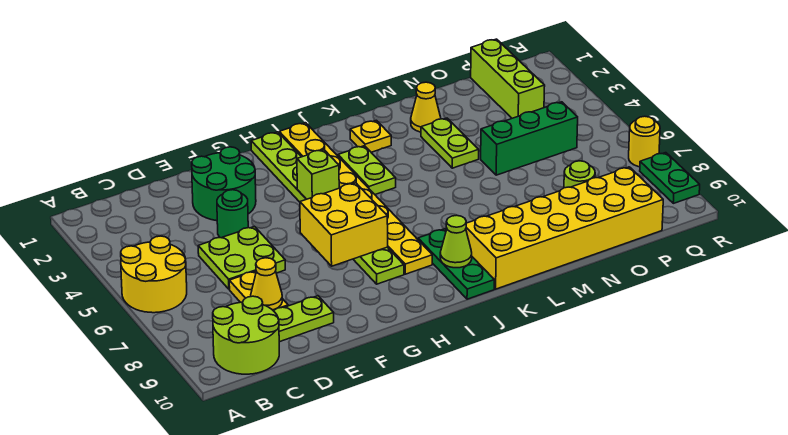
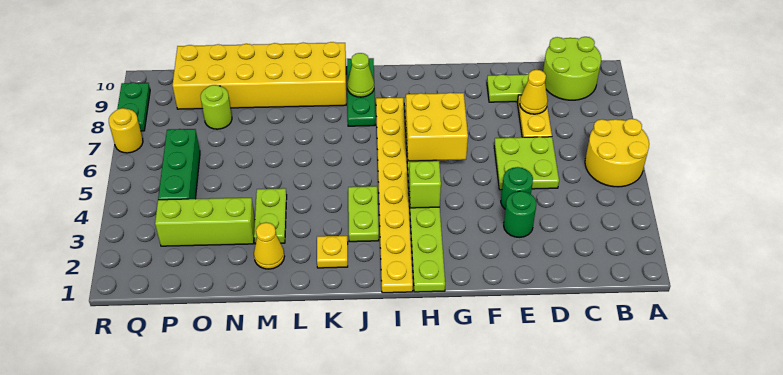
green 2x2 round brick [192,147,256,221] -> green 1x1 round brick [504,191,536,237]
green 1x3 brick [481,102,578,175] -> green 1x3 brick turned to [158,129,200,200]
lime 1x3 brick [471,39,545,118] -> lime 1x3 brick turned to [155,198,255,246]

